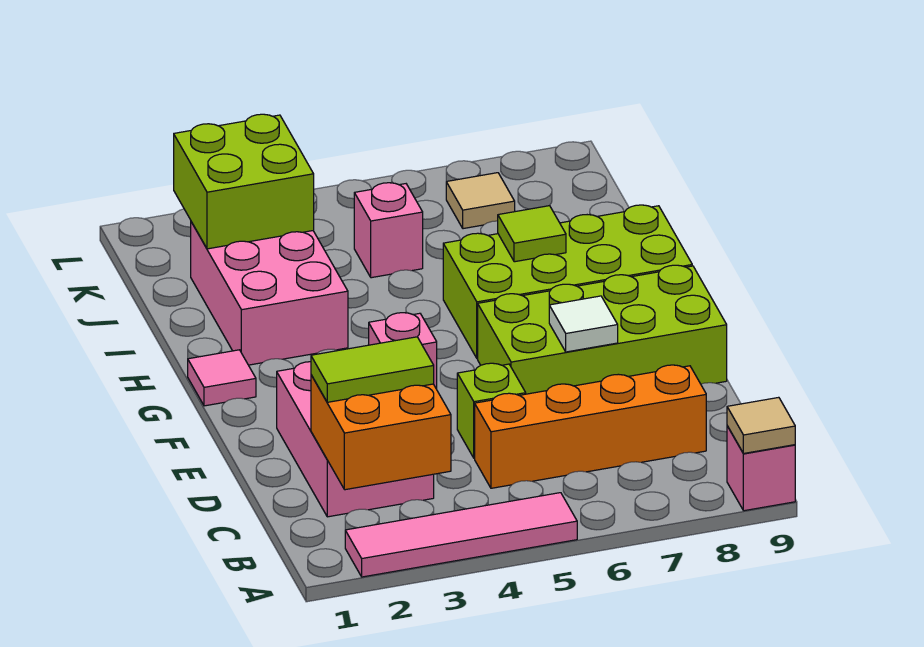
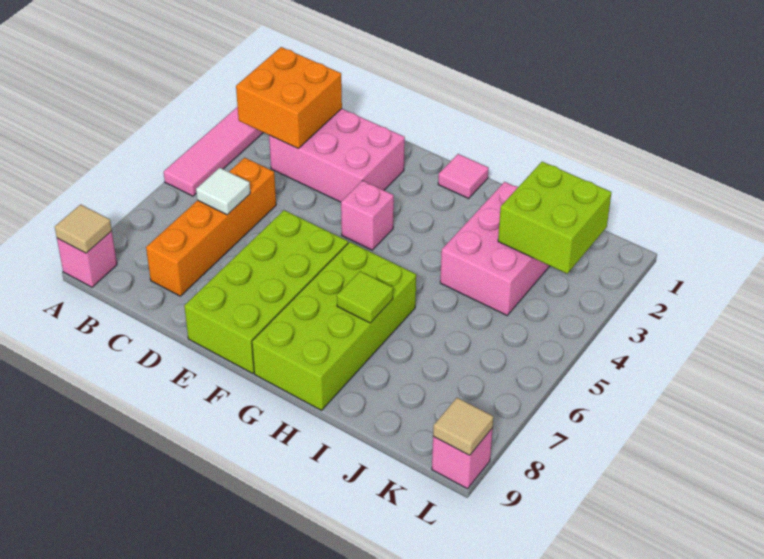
lime 1x2 tile [311,337,434,402] -> none
lime 1x1 brick [457,363,526,458] -> none
white 1x1 tile [549,296,618,352] -> white 1x1 tile moved to [196,168,250,215]
pink 2x3 brick [191,222,348,365] -> pink 2x3 brick turned to [440,182,550,315]
pink 1x1 brick [354,183,423,278] -> pink 1x1 brick moved to [432,428,493,489]
tan 1x1 tile [446,173,515,229] -> tan 1x1 tile moved to [433,398,493,455]

